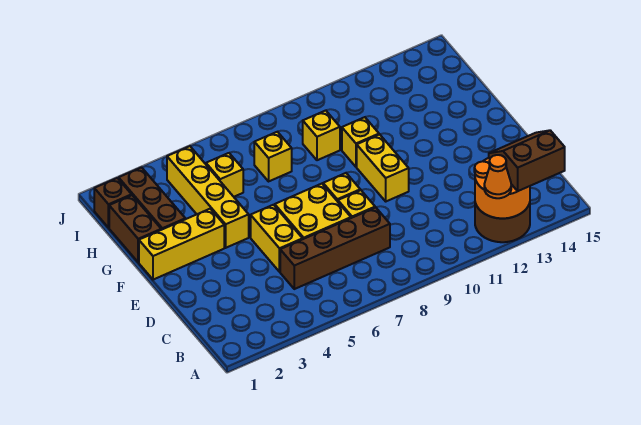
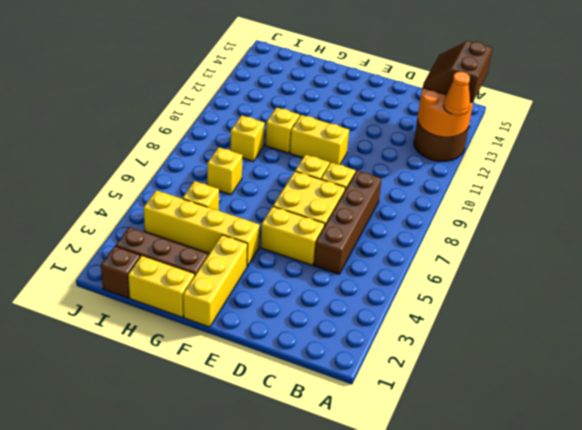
brown 1x2 brick [109,195,161,262] -> yellow 1x2 brick [128,255,195,317]

